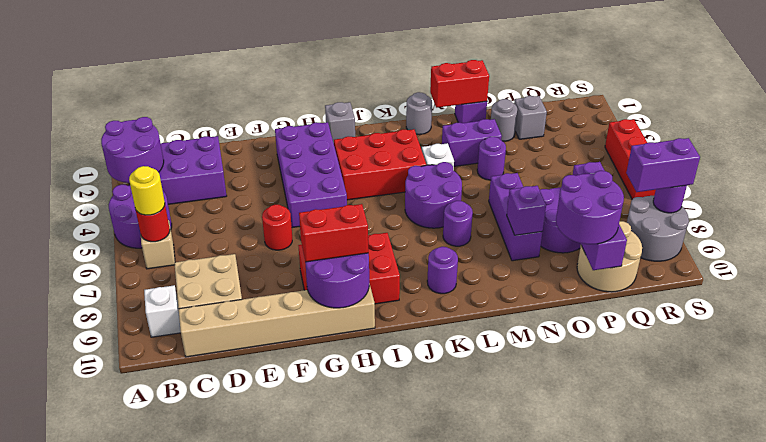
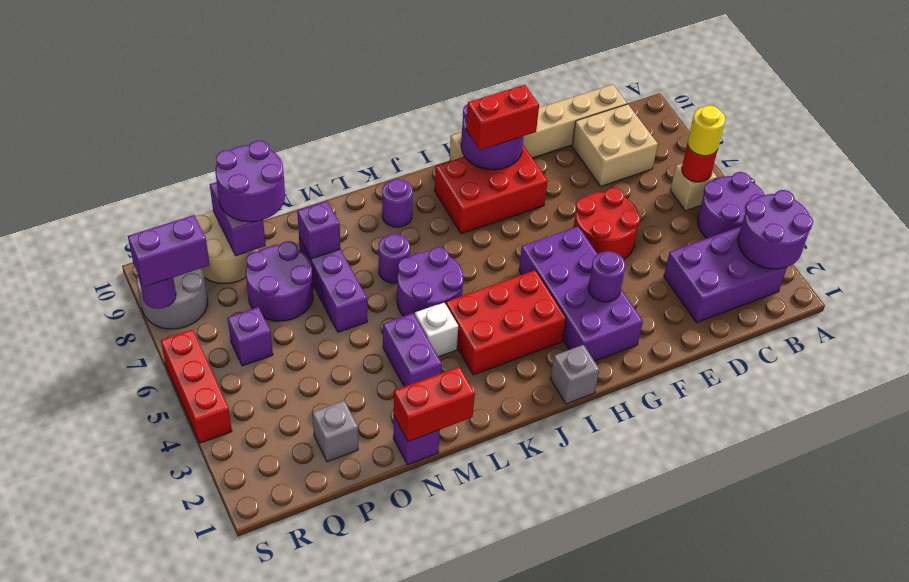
white 1x1 brick [144,285,181,337] -> none
red 1x1 round brick [262,205,292,250] -> red 2x2 round brick [573,188,640,259]
grey 1x1 round brick [406,92,432,135] -> none
purple 1x2 brick [442,119,502,166] -> purple 1x2 brick turned to [383,313,442,387]
purple 1x1 round brick [477,137,506,180] -> purple 1x1 round brick moved to [588,251,625,302]
grey 1x1 round brick [491,99,518,141] -> none

